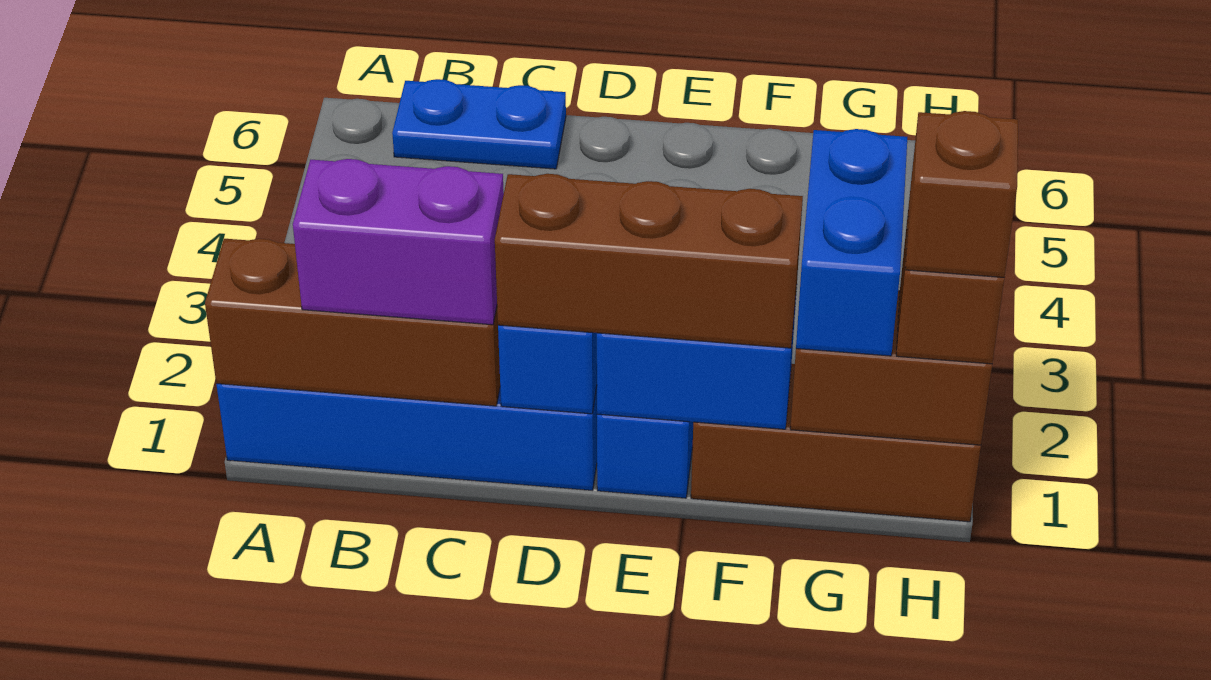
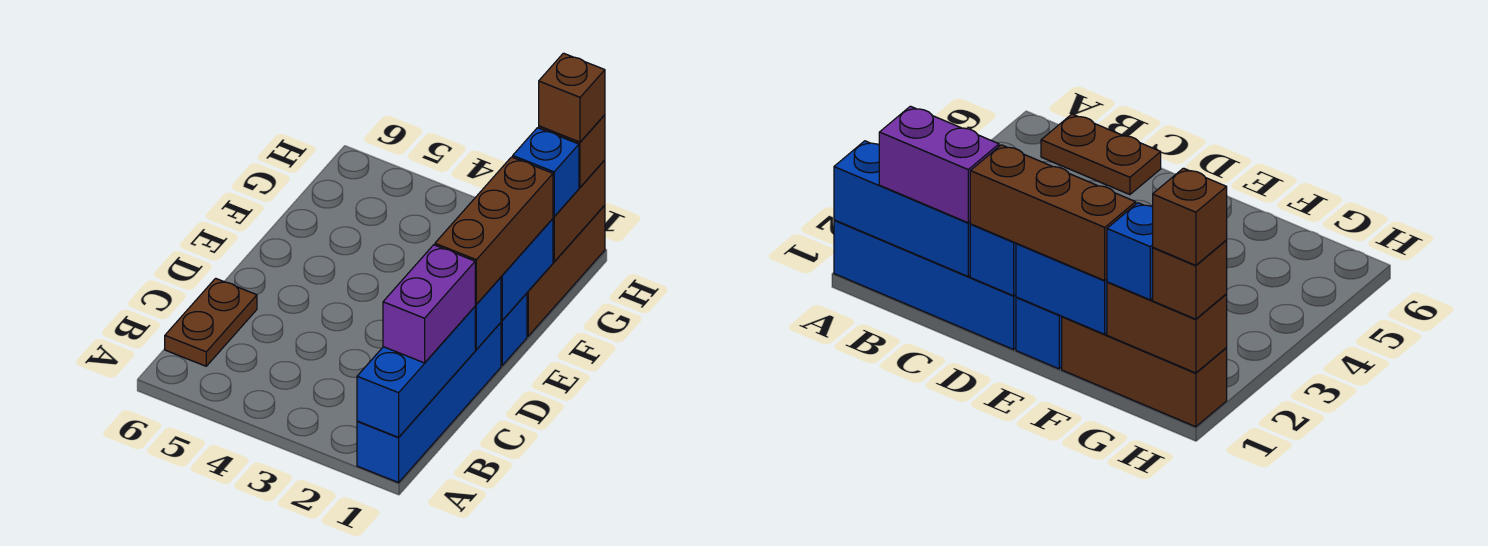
brown 1x3 brick [205,239,500,406] -> blue 1x3 brick [357,307,475,437]
blue 1x2 plate [392,79,566,169] -> brown 1x2 plate [165,278,257,366]
blue 1x2 brick [796,129,907,356] -> blue 1x1 brick [513,128,579,216]

